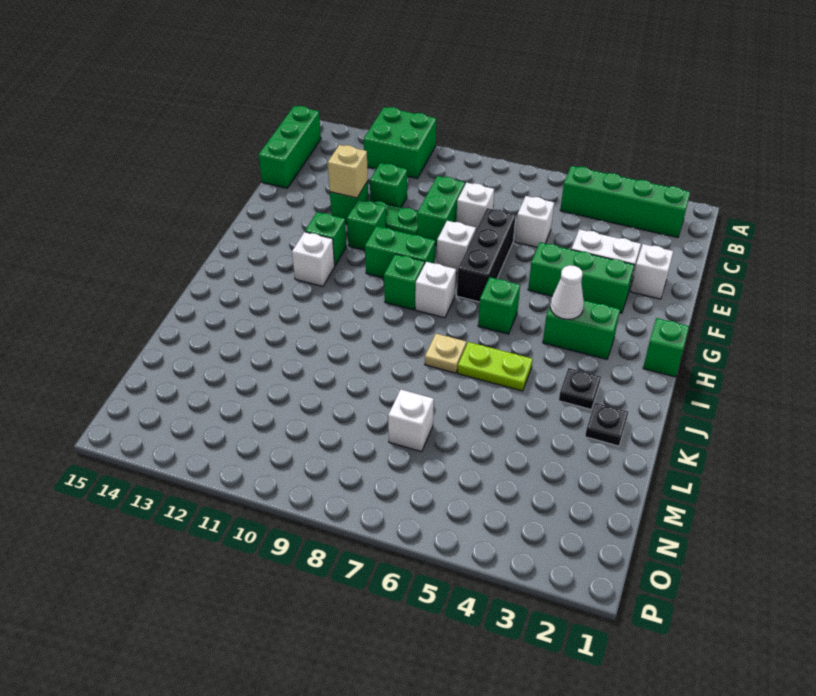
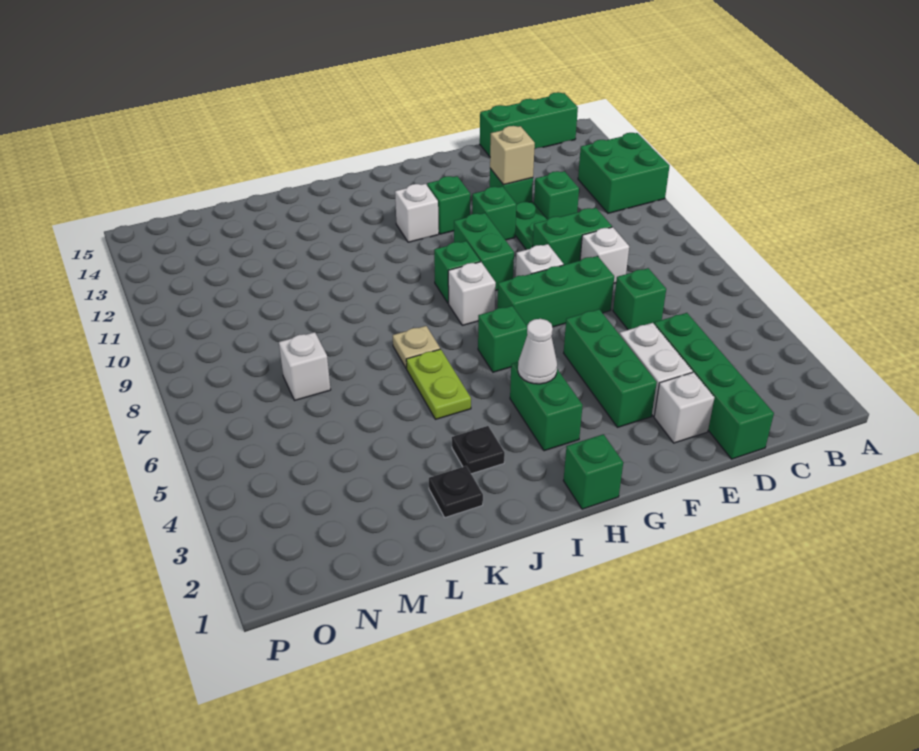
green 1x4 brick [560,166,690,238] -> green 1x4 brick moved to [654,313,774,459]
white 1x1 brick [515,196,554,247] -> green 1x1 brick [613,268,666,330]
black 1x3 brick [457,208,516,302] -> green 1x3 brick [497,256,614,327]

